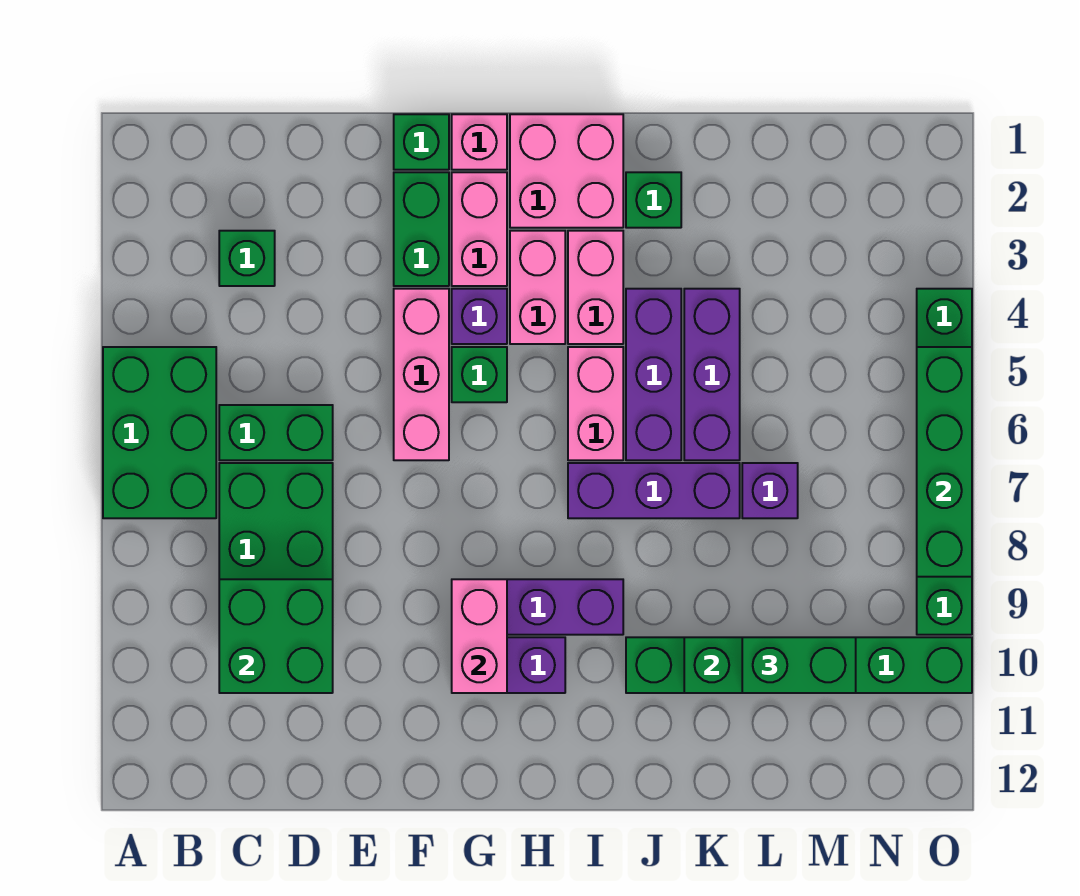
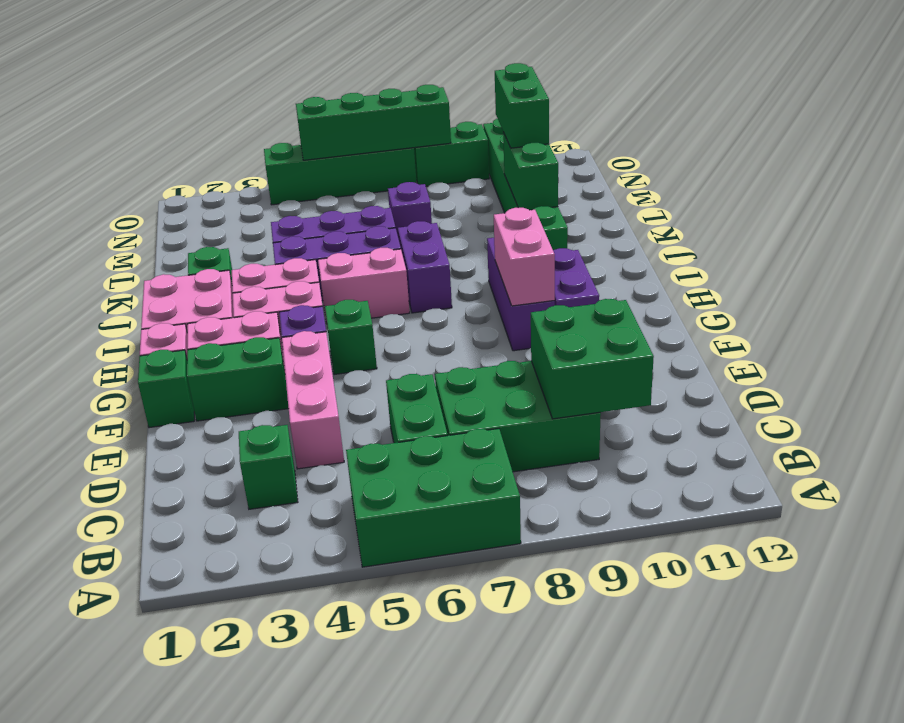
pink 1x3 brick [394,289,449,460] -> pink 1x3 brick turned to [282,331,344,469]
pink 1x2 brick [452,579,507,693] -> pink 1x2 brick turned to [494,208,555,306]
purple 1x3 brick [568,463,740,518] -> purple 1x2 brick [398,221,452,313]

